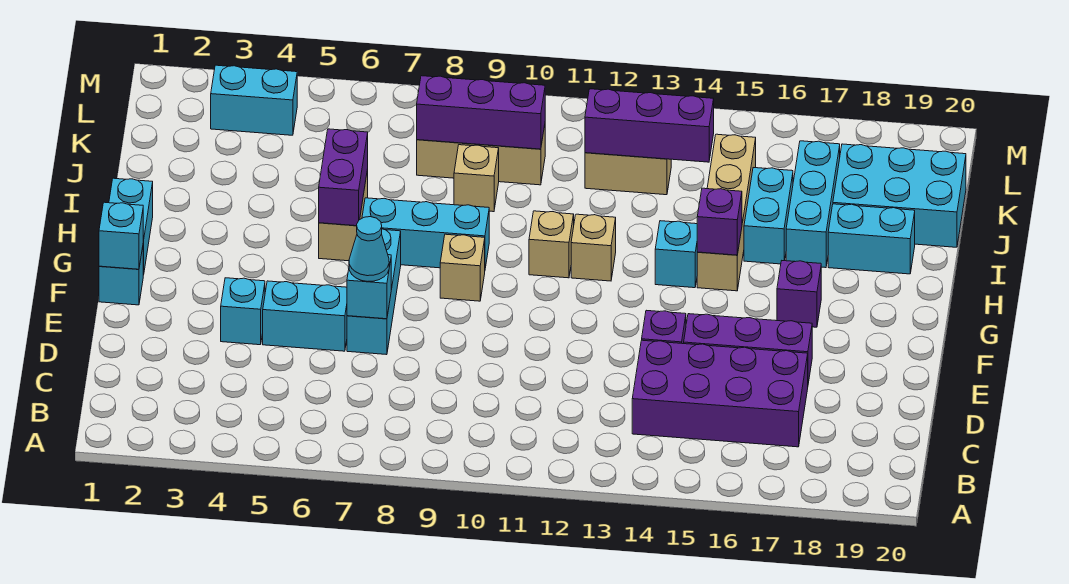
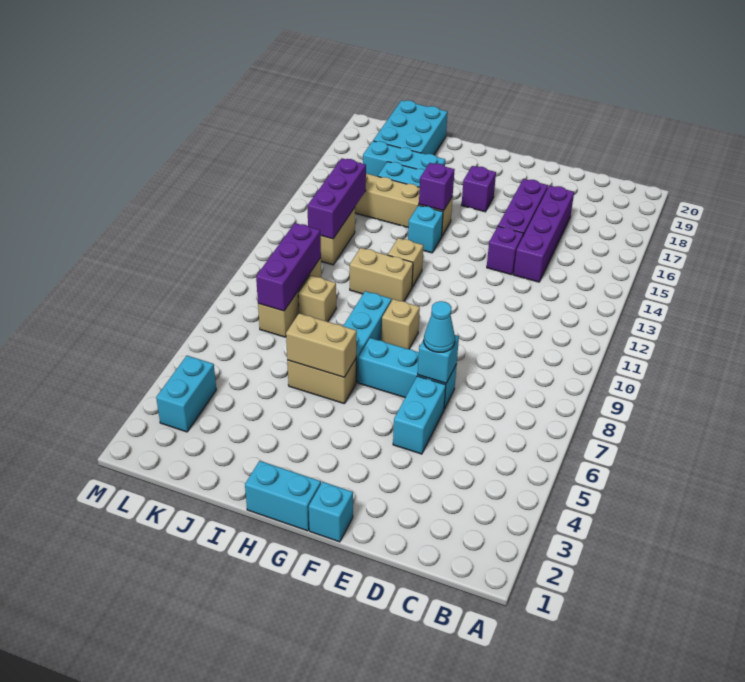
purple 2x4 brick [632,340,808,447] -> purple 1x4 brick [514,185,574,282]
cyan 1x1 brick [221,278,265,345] -> none
cyan 1x1 brick [99,202,143,269] -> none
purple 1x2 brick [319,129,368,226] -> tan 1x2 brick [286,313,357,377]
tan 1x1 brick [529,211,574,278] -> tan 1x2 brick [350,248,413,301]
cyan 1x2 brick [828,204,915,274] -> none

